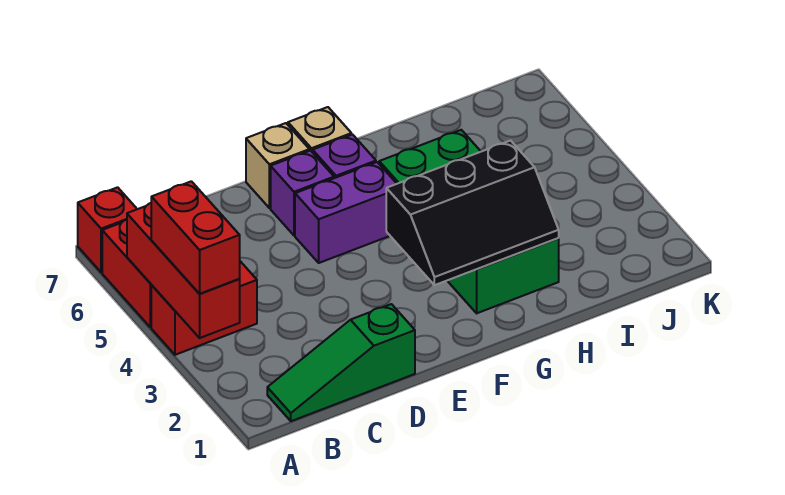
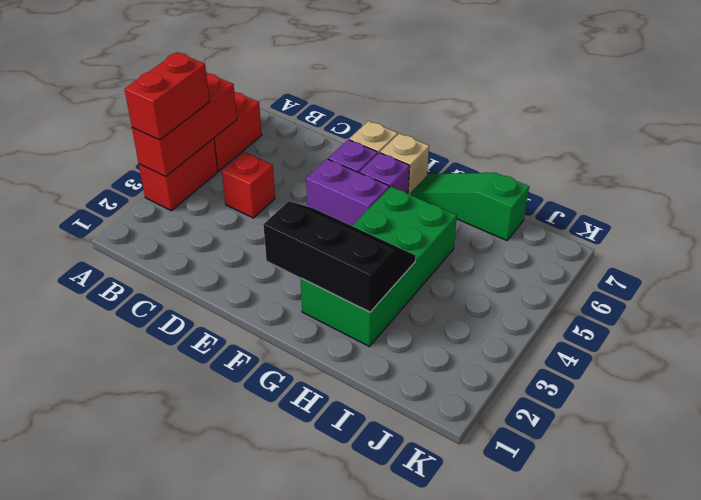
red 1x2 brick [151,261,257,355] -> red 1x2 brick turned to [139,138,218,211]
red 1x1 brick [78,187,137,272] -> red 1x1 brick moved to [222,152,275,218]
green 1x3 slope [267,304,415,421] -> green 1x3 slope moved to [411,173,529,241]
black 2x3 slope [386,141,559,285] -> black 2x3 slope turned to [263,201,416,312]

